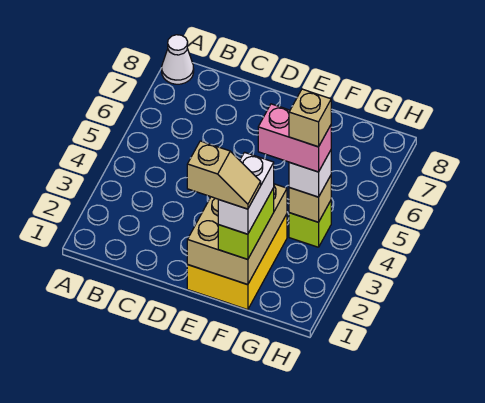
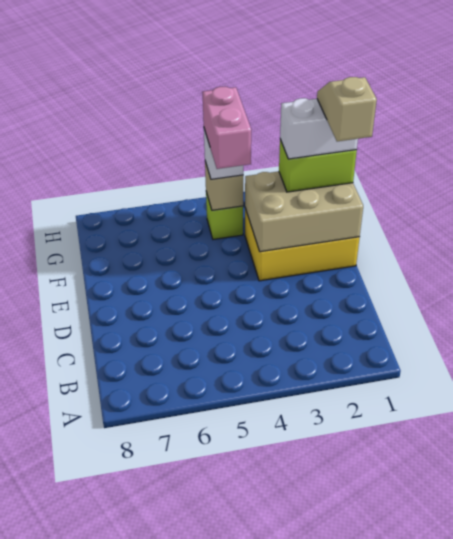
white 1x1 cone [162,35,194,84] -> none
tan 1x1 brick [289,89,331,147] -> none

